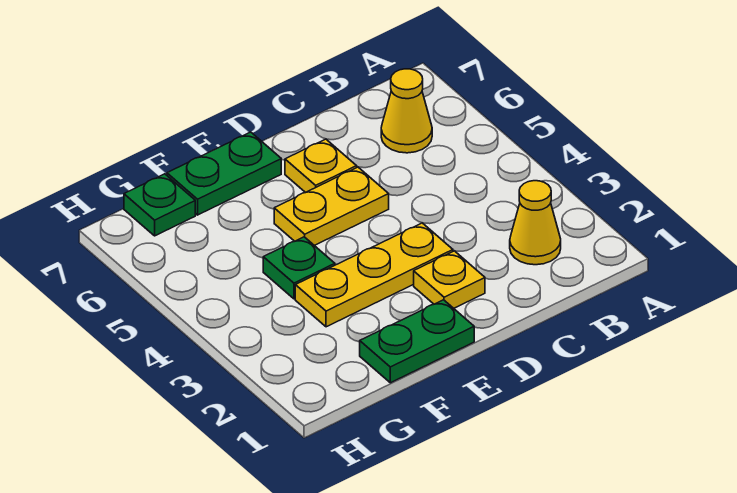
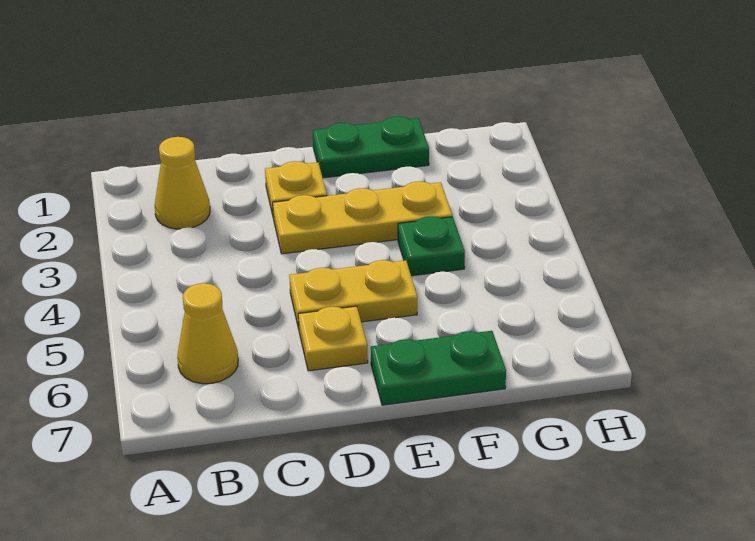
green 1x1 plate [124,174,195,236] -> none

